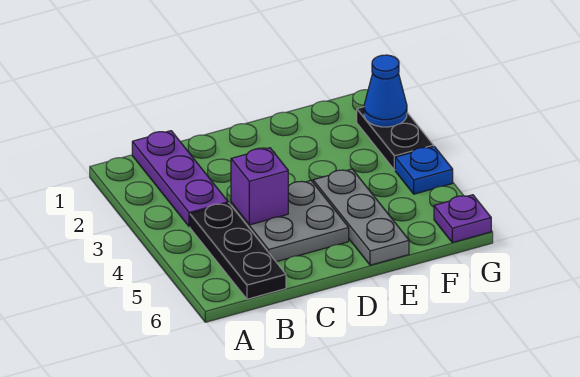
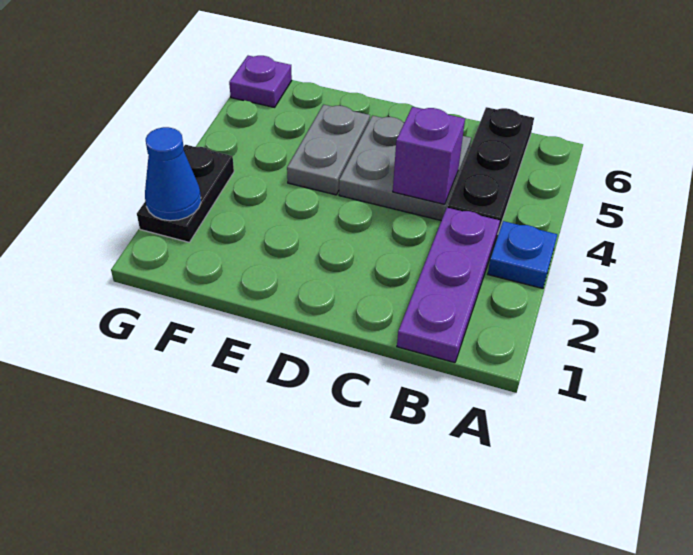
grey 1x3 plate [313,169,409,265] -> grey 1x2 plate [287,105,370,195]
blue 1x1 plate [395,146,453,194] -> blue 1x1 plate moved to [488,221,557,288]

